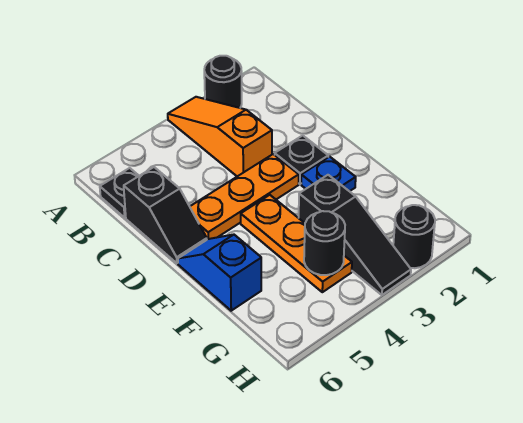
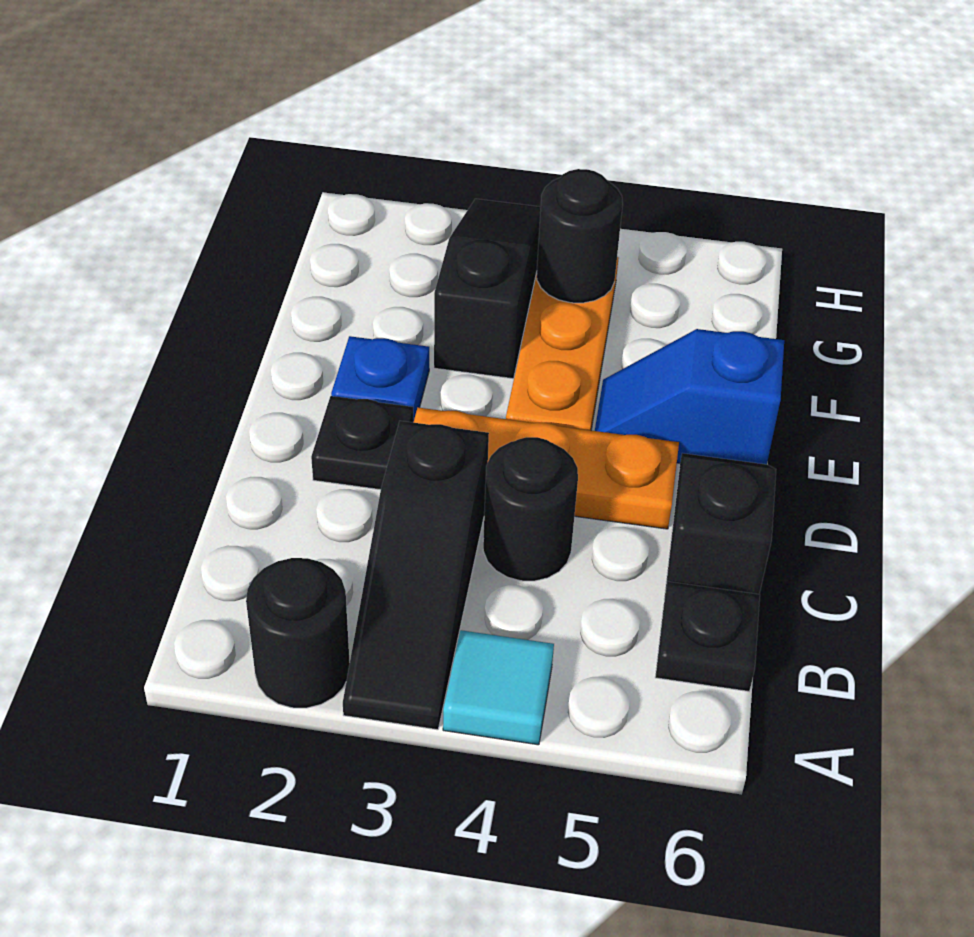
orange 1x3 slope [168,97,272,176] -> black 1x3 slope [343,421,489,730]
none -> cyan 1x1 tile [443,630,554,745]
blue 1x2 slope [178,235,261,311] -> blue 1x2 slope turned to [595,329,784,464]
black 1x1 round brick [393,205,435,268] -> black 1x1 round brick moved to [483,437,578,581]

